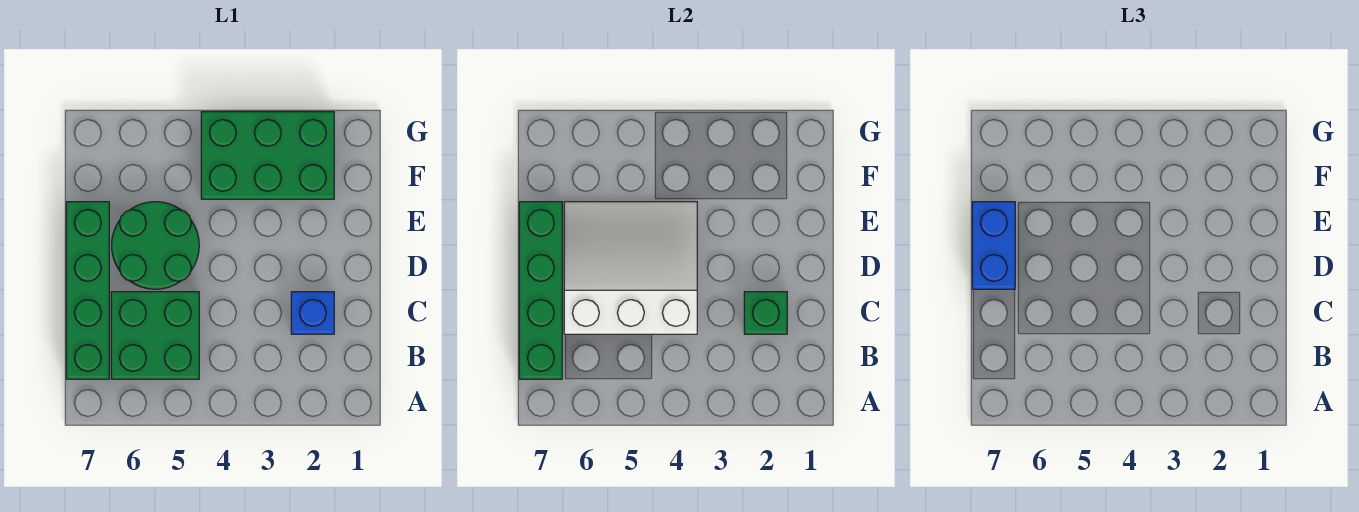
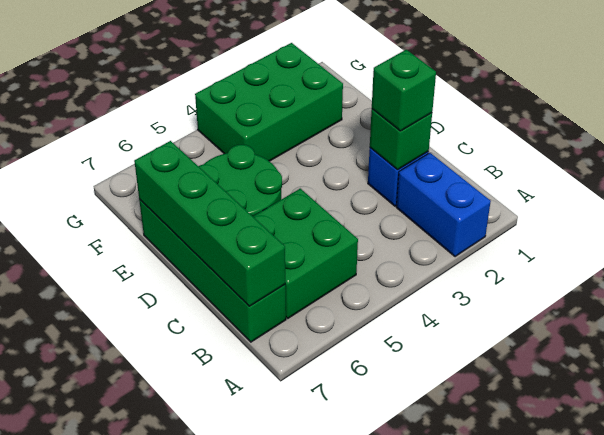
none -> green 1x1 brick [372,50,436,131]
white 3x3 slope [564,202,697,334] -> none
blue 1x2 brick [972,202,1015,289] -> blue 1x2 brick moved to [396,153,491,257]

